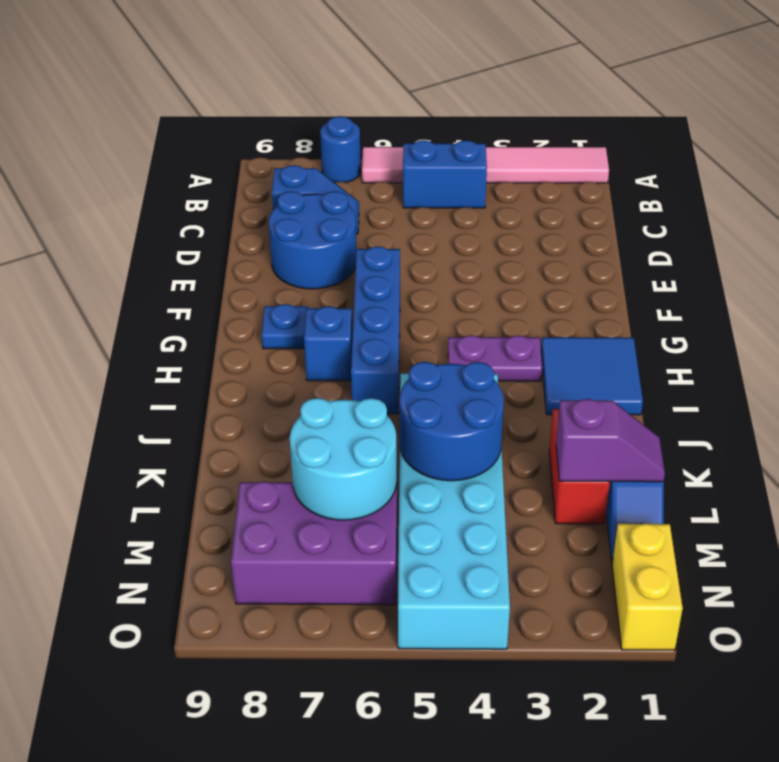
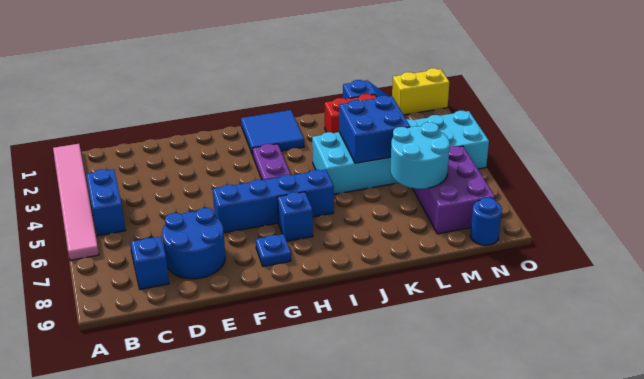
blue 1x1 round brick [320,116,361,182] -> blue 1x1 round brick moved to [470,198,502,245]
blue 2x2 round brick [400,362,504,481] -> blue 2x2 brick [339,95,410,163]
purple 1x2 slope [556,399,665,482] -> none

